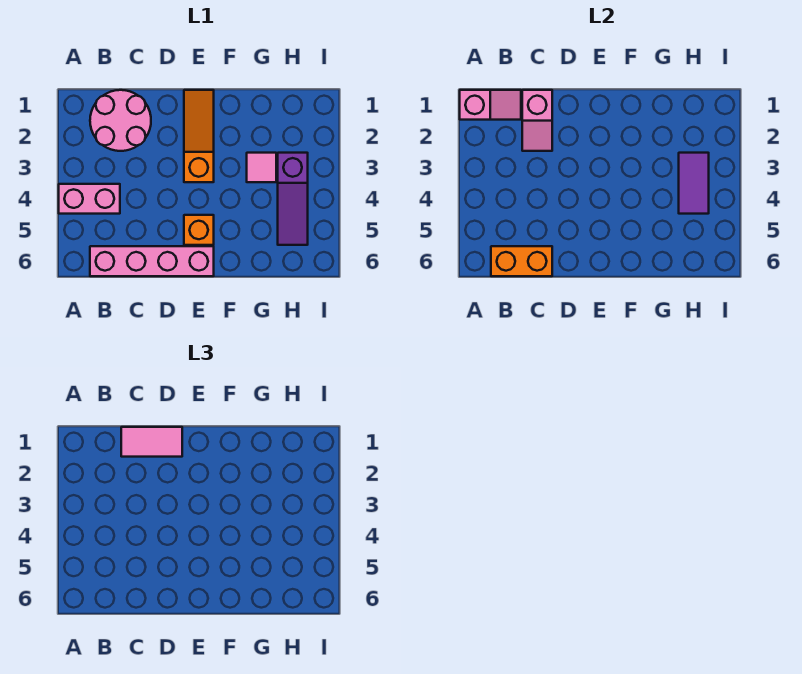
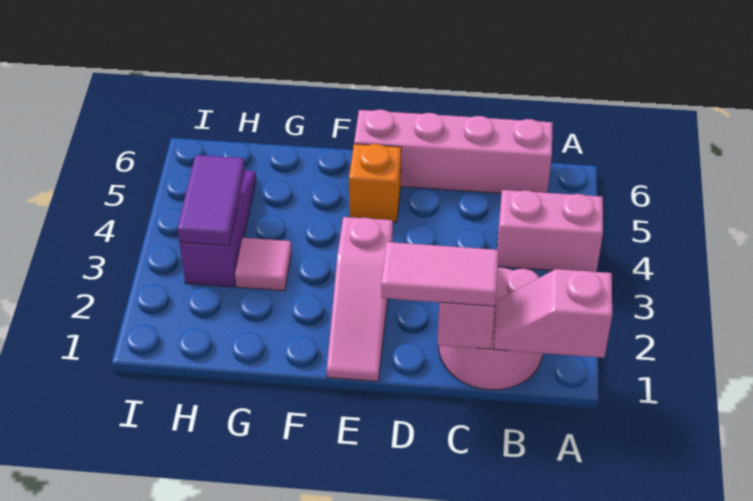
orange 1x2 brick [491,246,552,276] -> none
orange 1x3 slope [184,90,214,182] -> pink 1x3 slope [327,217,393,381]

